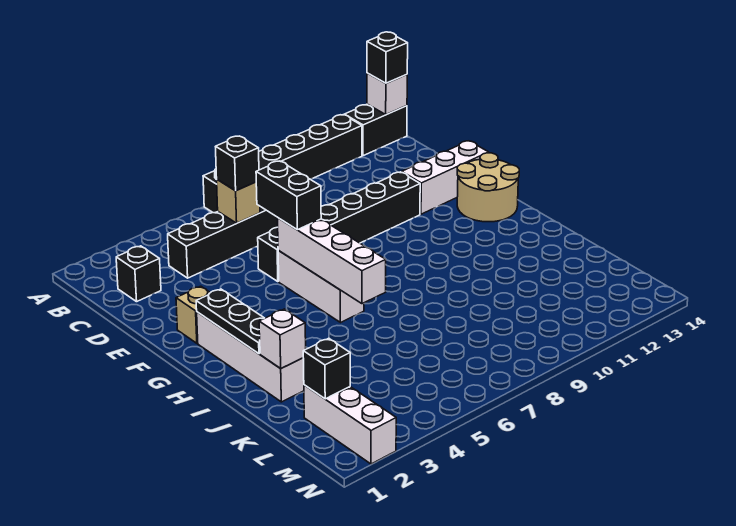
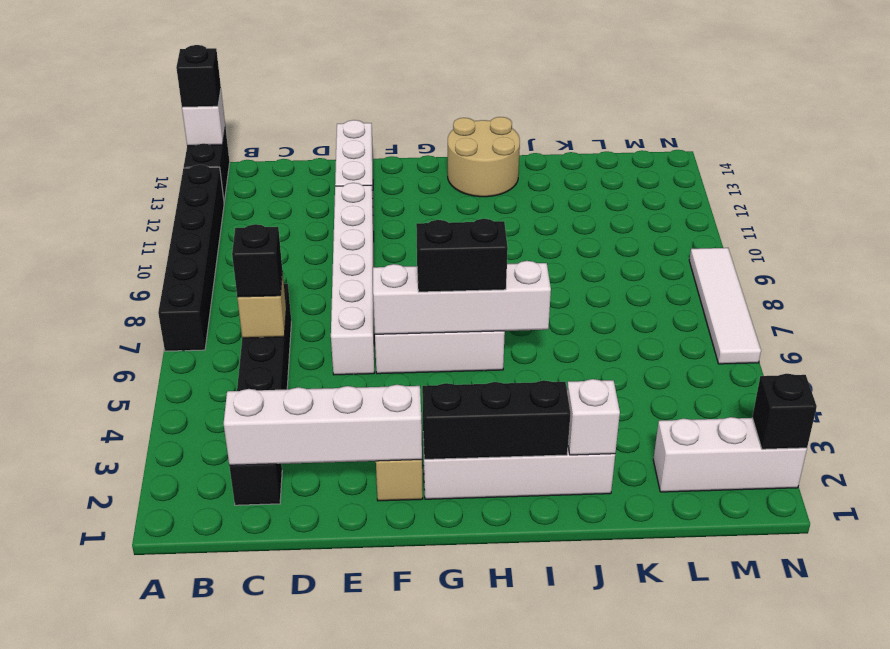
none -> white 1x4 brick [224,385,422,465]
black 1x6 brick [258,172,420,282] -> white 1x6 brick [331,183,374,375]
black 1x2 brick [256,161,321,230] -> black 1x2 brick moved to [416,219,508,292]
tan 2x2 round brick [457,153,519,222] -> tan 2x2 round brick moved to [448,117,520,197]
black 1x3 plate [196,289,265,354] -> black 1x3 brick [422,380,570,459]
black 1x1 brick [303,338,350,399] -> black 1x1 brick moved to [752,374,817,449]
none -> white 1x4 tile [689,248,761,364]

